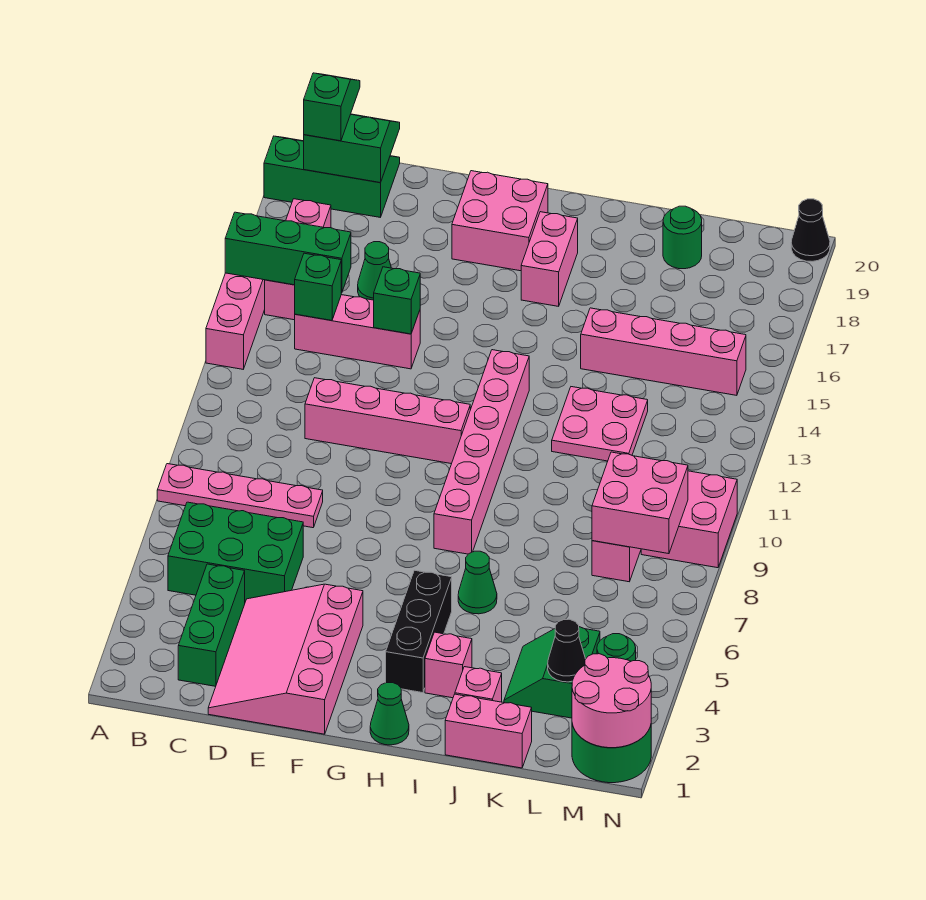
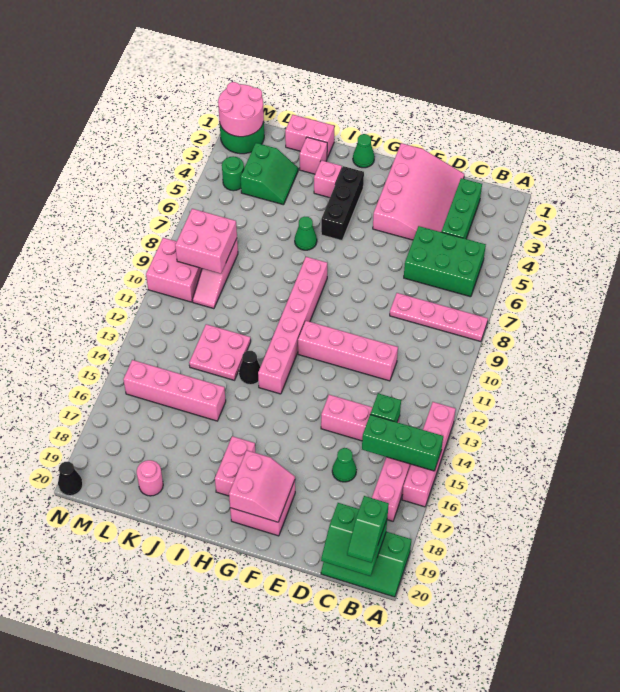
green 1x1 brick [374,267,420,334] -> none
none -> pink 2x2 slope [229,450,295,522]
green 1x1 round brick [663,206,702,269] -> pink 1x1 round brick [137,460,163,496]
black 1x1 cone [548,619,585,682] -> black 1x1 cone moved to [239,351,260,385]

